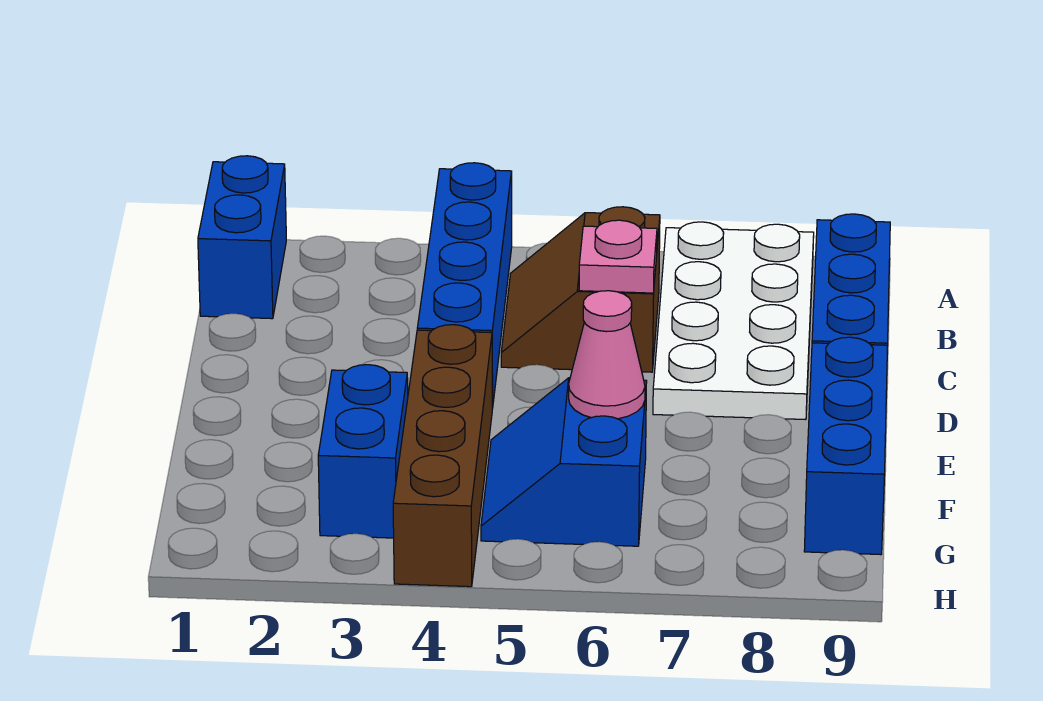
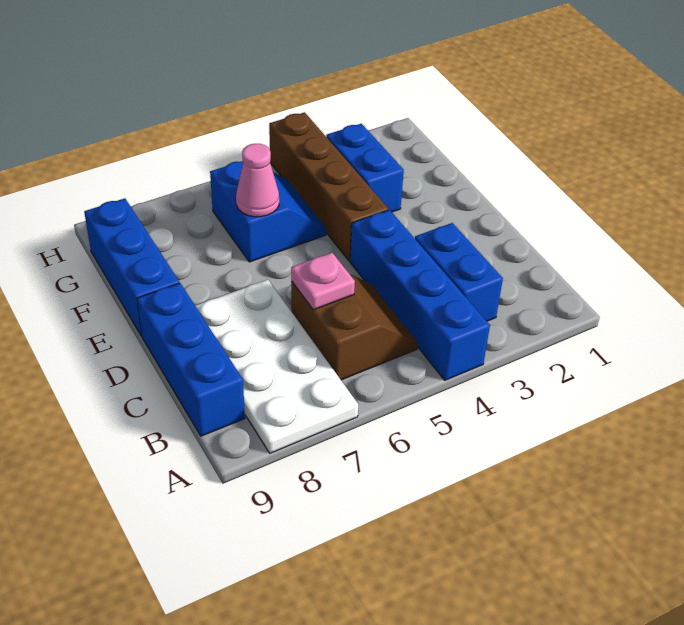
blue 1x2 brick [198,156,286,319] -> blue 1x2 brick moved to [415,223,503,321]

